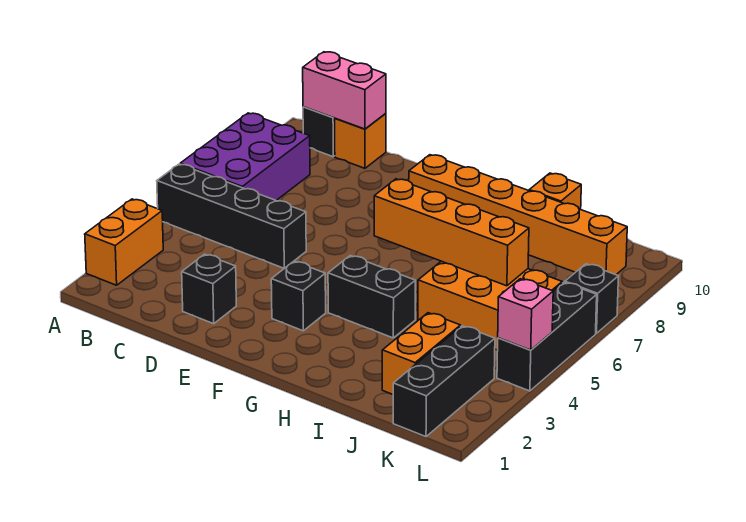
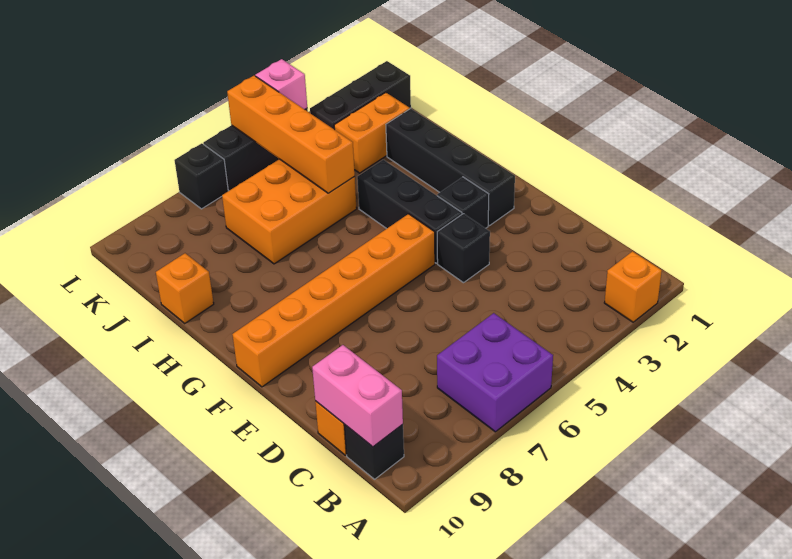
orange 1x2 brick [85,199,163,285] -> orange 1x1 brick [604,251,662,322]
black 1x4 brick [157,164,306,268] -> black 1x4 brick moved to [386,108,515,226]
purple 2x3 brick [180,113,310,200] -> purple 2x2 brick [437,313,553,432]
black 1x1 brick [182,254,236,324] -> black 1x1 brick moved to [437,214,490,283]
orange 1x6 brick [409,155,627,275] -> orange 1x6 brick turned to [232,214,435,387]
black 1x2 brick [328,256,415,338] -> black 1x3 brick [357,160,462,263]
orange 1x4 brick [374,179,529,286] -> orange 1x4 brick moved to [227,76,355,193]
orange 2x3 brick [418,261,562,350] -> orange 2x3 brick turned to [222,159,357,264]

